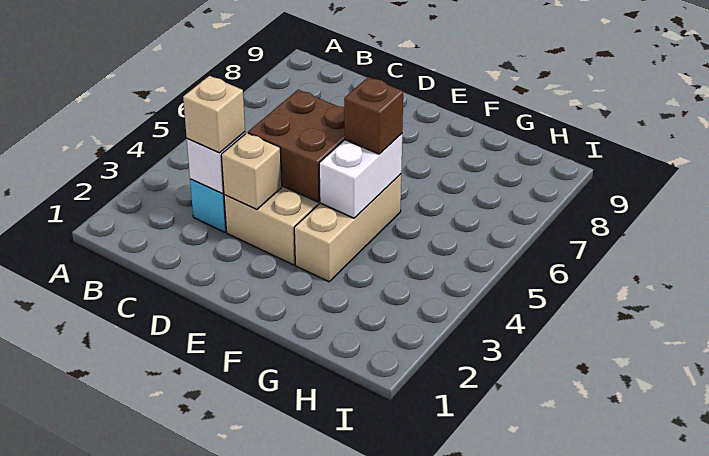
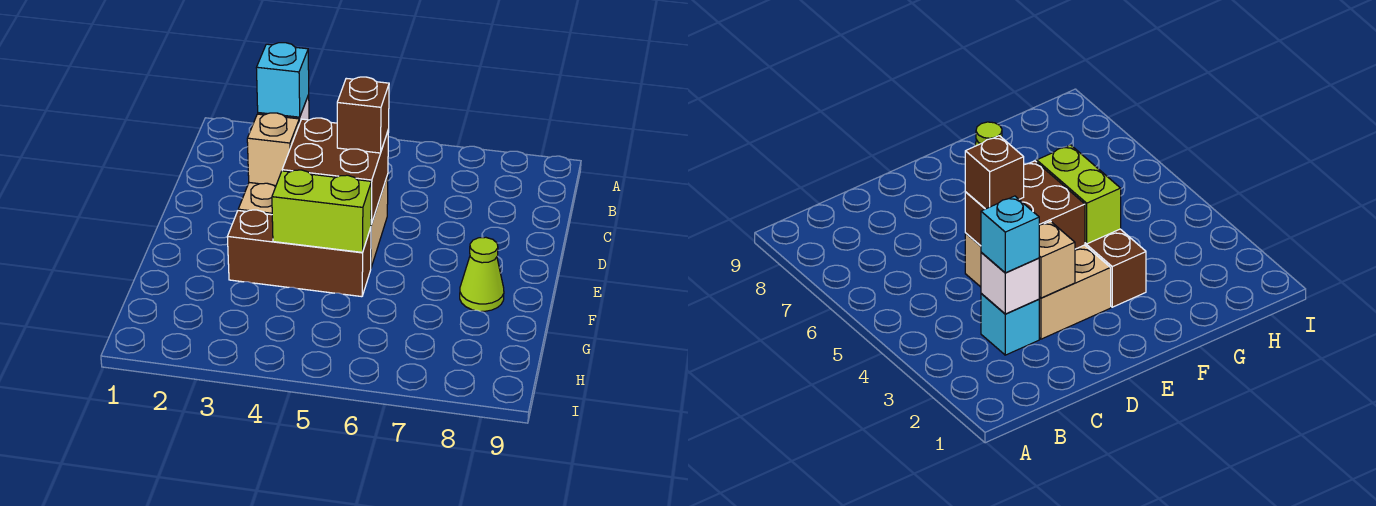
tan 1x1 brick [183,76,245,153] -> cyan 1x1 brick [256,43,309,117]
tan 1x3 brick [294,174,401,282] -> brown 1x3 brick [227,210,371,297]
white 1x2 brick [319,134,402,218] -> lime 1x2 brick [272,170,371,252]
brown 1x1 brick [344,77,403,154] -> brown 1x1 brick moved to [337,77,389,153]
none -> lime 1x1 cone [460,237,504,311]

